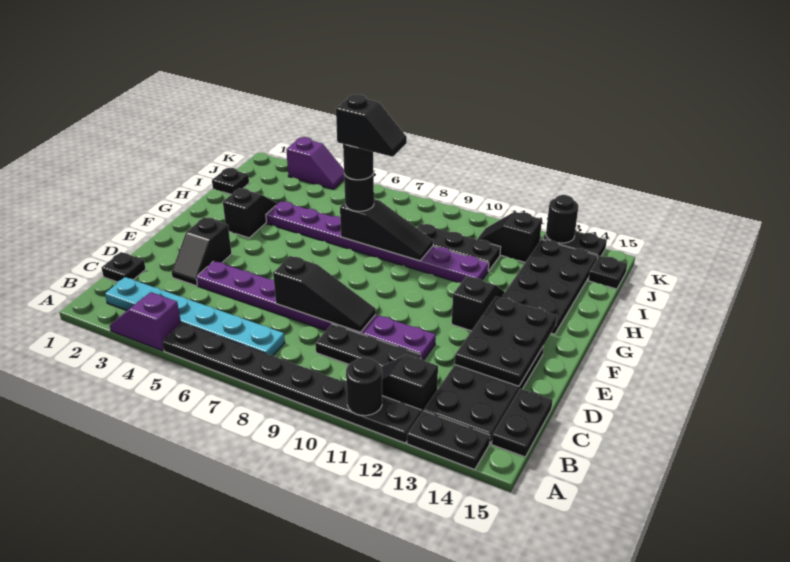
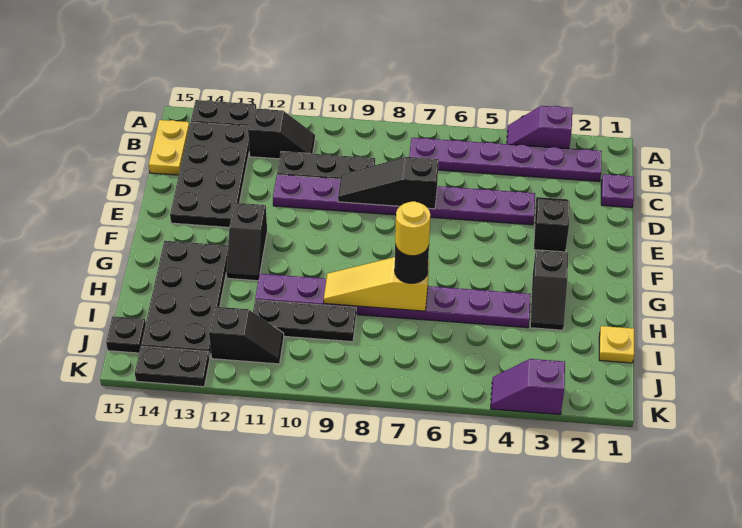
purple 1x2 slope [110,292,181,351] -> purple 1x2 slope turned to [507,106,572,149]
black 1x8 plate [162,323,421,443] -> none
black 1x1 round brick [346,357,382,416] -> none
cyan 1x6 plate [105,277,285,356] -> purple 1x6 plate [409,138,602,182]
black 1x2 plate [492,389,553,457] -> yellow 1x2 plate [149,120,190,175]
black 1x1 plate [102,252,146,282] -> purple 1x1 plate [601,174,634,208]
black 2x3 plate [455,296,557,386] -> none
black 1x3 slope [340,199,433,261] -> yellow 1x3 slope [324,257,429,311]
black 1x1 round brick [343,144,373,180] -> yellow 1x1 round brick [395,201,430,256]
black 1x2 slope [336,94,407,157] -> none
black 1x1 plate [212,168,249,194] -> yellow 1x1 plate [599,326,634,363]
black 1x1 round brick [546,195,579,243] -> none

